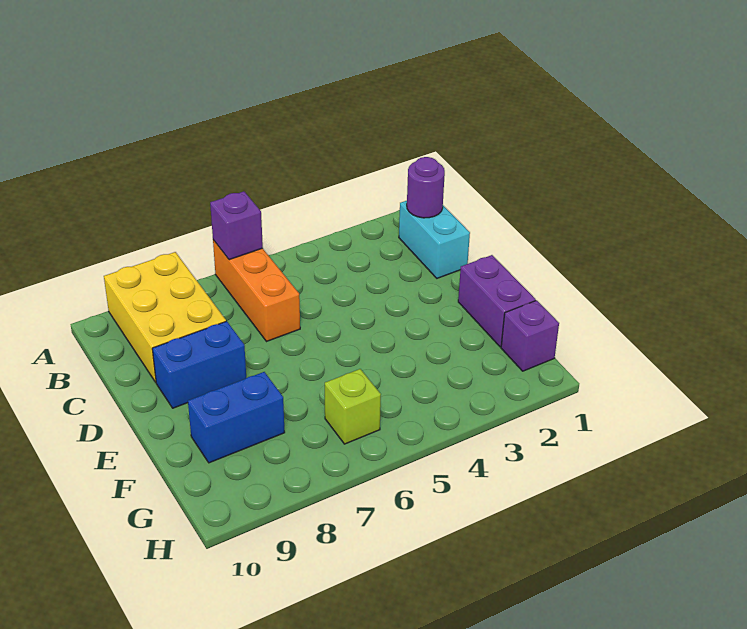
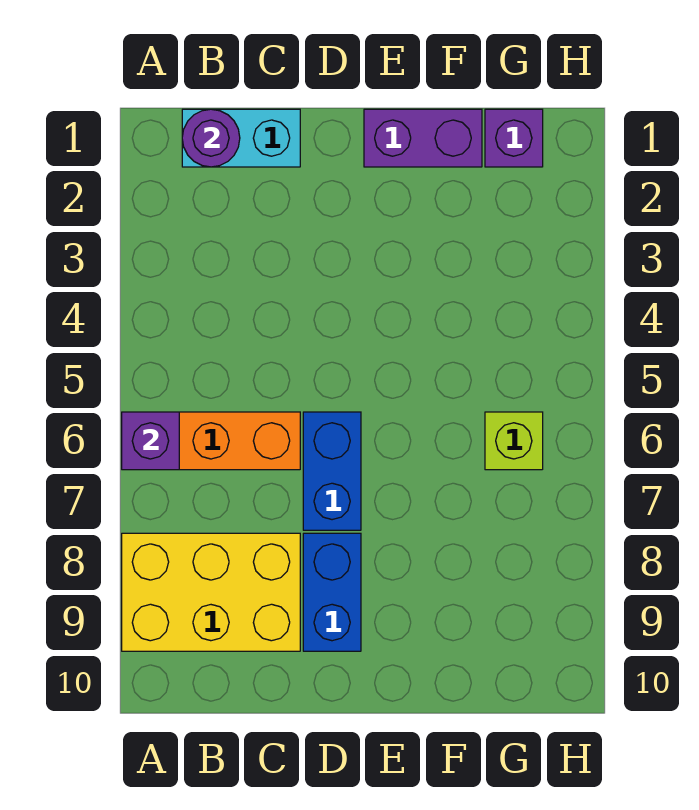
blue 1x2 brick [188,372,285,463] -> blue 1x2 brick moved to [303,412,361,530]

